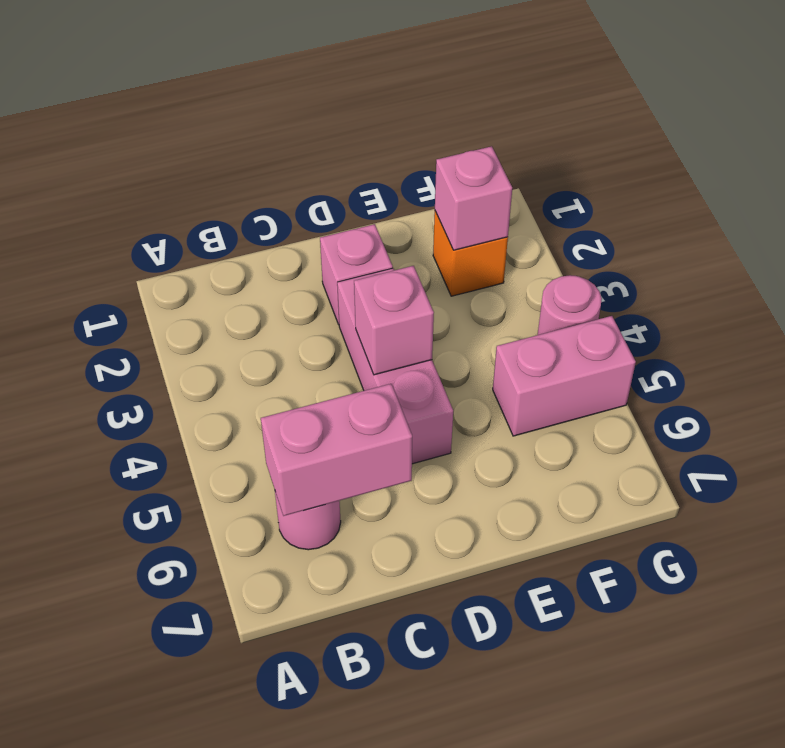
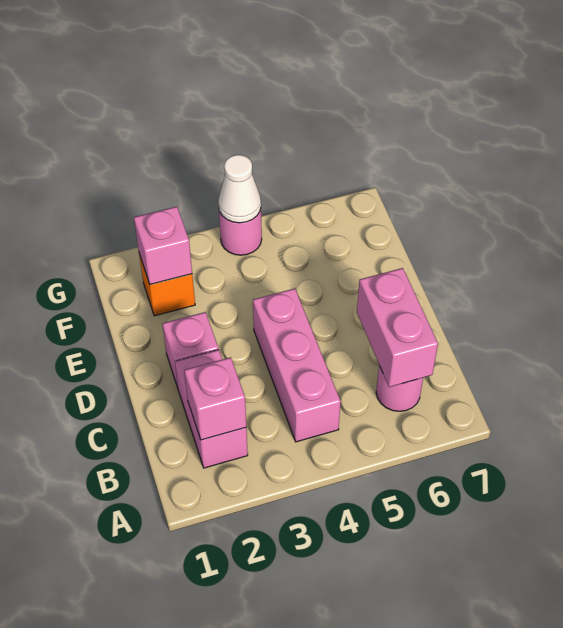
pink 1x3 brick [337,268,453,464] -> pink 1x3 brick turned to [253,289,341,442]
pink 1x1 brick [354,266,434,375] -> pink 1x1 brick moved to [184,357,246,440]
pink 1x2 brick [493,316,636,436] -> pink 1x2 brick moved to [175,350,248,468]
none -> white 1x1 cone [218,155,261,223]

